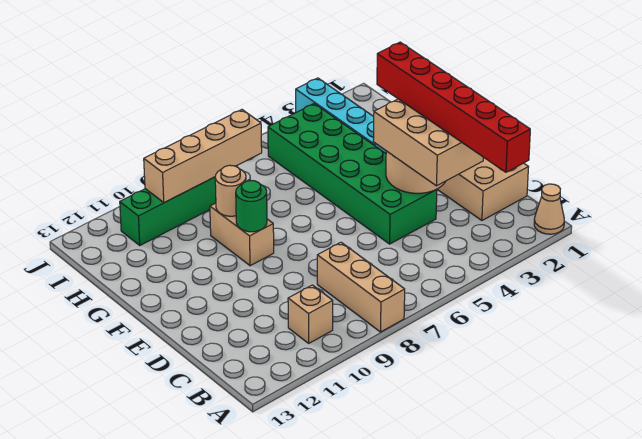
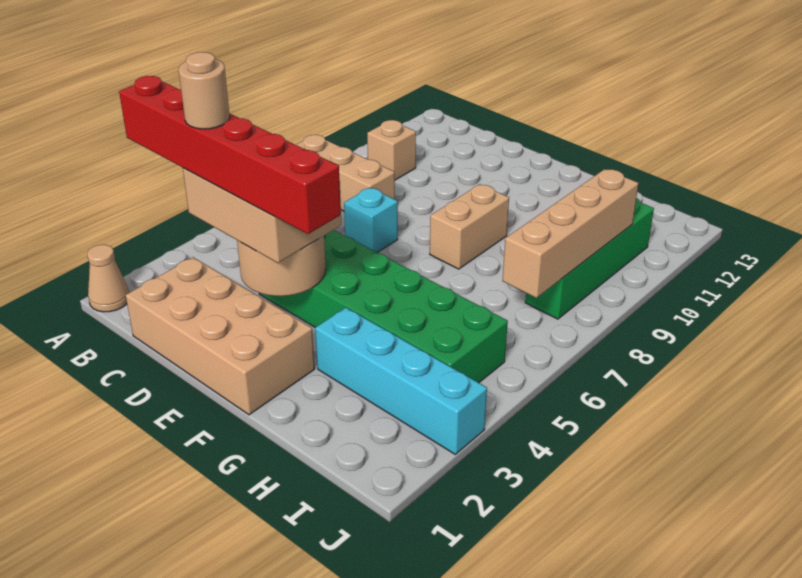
none -> cyan 1x1 brick [344,188,398,253]
tan 1x2 brick [210,203,274,266] -> tan 1x2 brick turned to [430,184,509,269]
green 1x1 round brick [236,181,267,232] -> none
tan 1x1 round brick [215,165,246,216] -> tan 1x1 round brick moved to [179,52,230,129]

